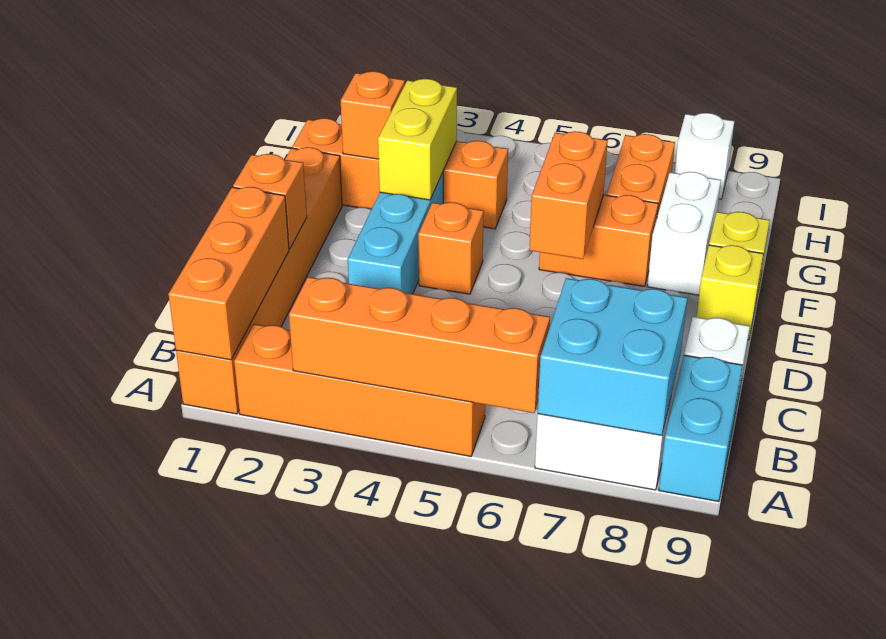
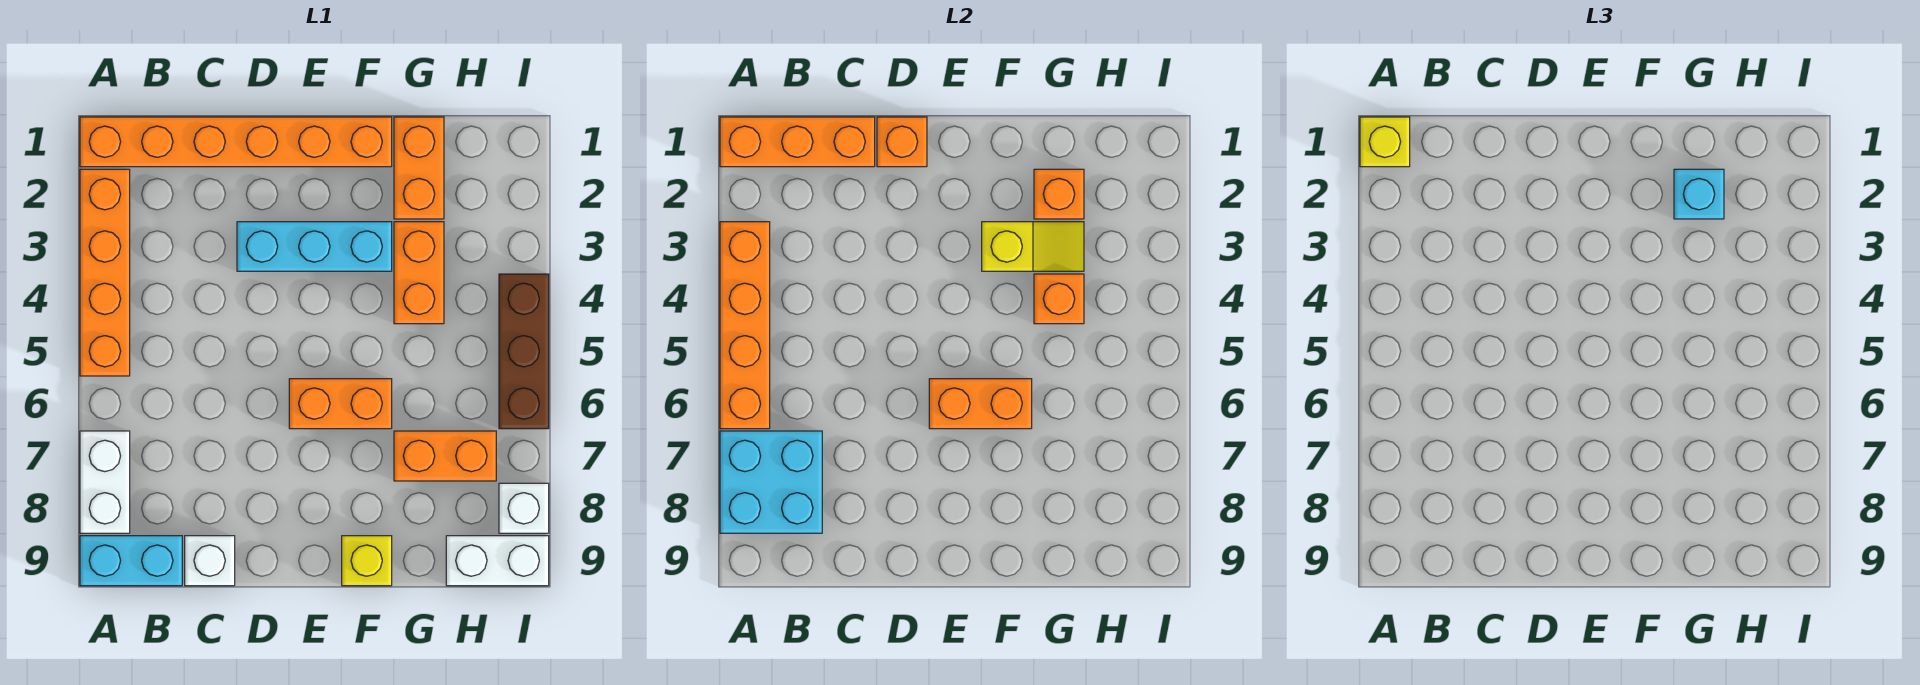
orange 1x1 brick [418,202,483,294] -> orange 1x1 brick moved to [1034,274,1084,324]
yellow 1x1 brick [696,245,763,340] -> yellow 1x1 brick moved to [1360,117,1410,167]
yellow 1x2 brick [378,79,457,200] -> yellow 1x2 slope [982,222,1084,271]
orange 1x2 brick [539,195,658,286] -> orange 1x2 brick turned to [289,379,392,429]
white 1x2 brick [647,172,721,295] -> white 1x2 brick moved to [446,536,549,586]
none -> cyan 1x1 brick [1674,169,1724,219]
none -> brown 1x3 brick [499,274,549,429]

